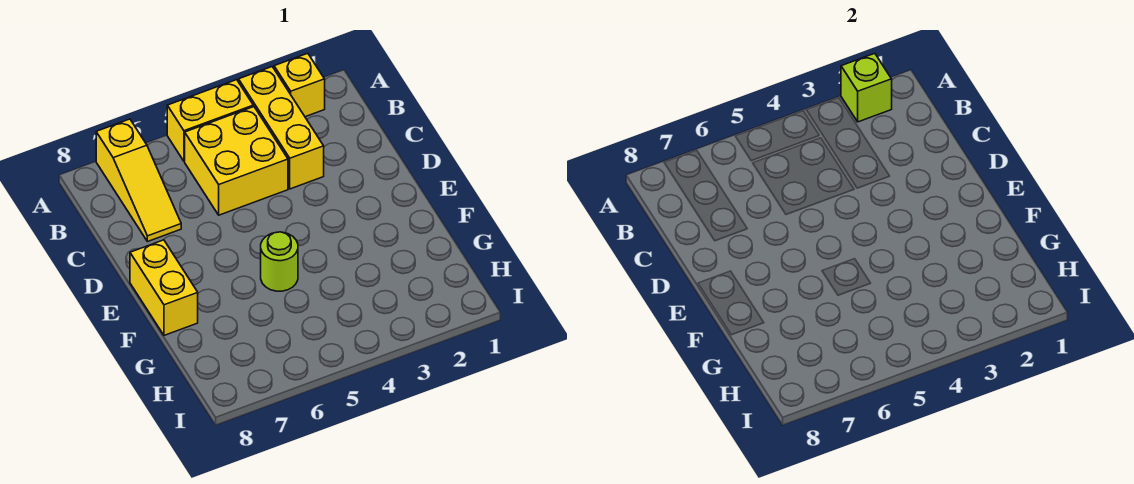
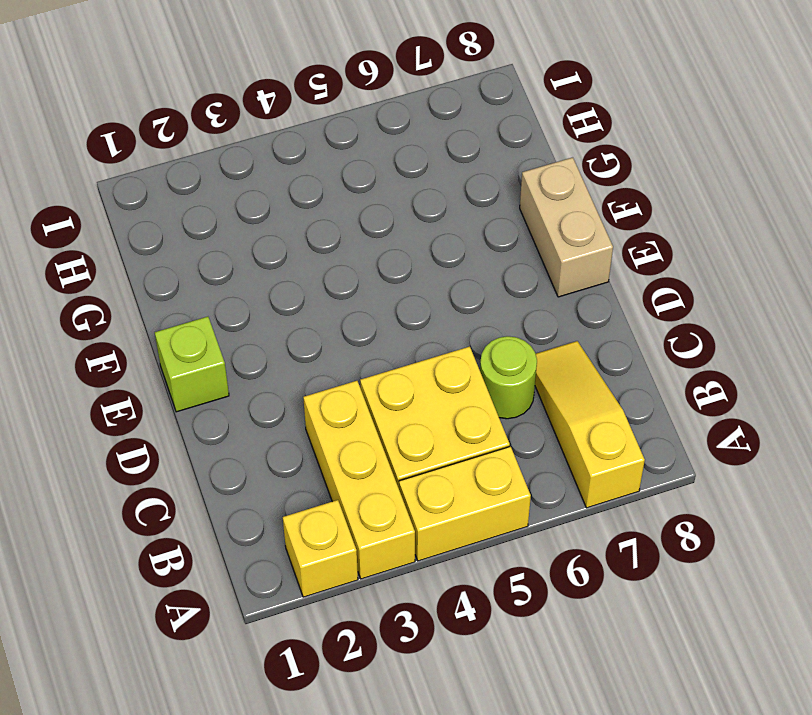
lime 1x1 brick [841,53,892,122] -> lime 1x1 brick moved to [155,317,229,412]
yellow 1x2 brick [130,240,198,335] -> tan 1x2 brick [520,157,613,297]
lime 1x1 round brick [261,232,298,291] -> lime 1x1 round brick moved to [480,336,537,419]

